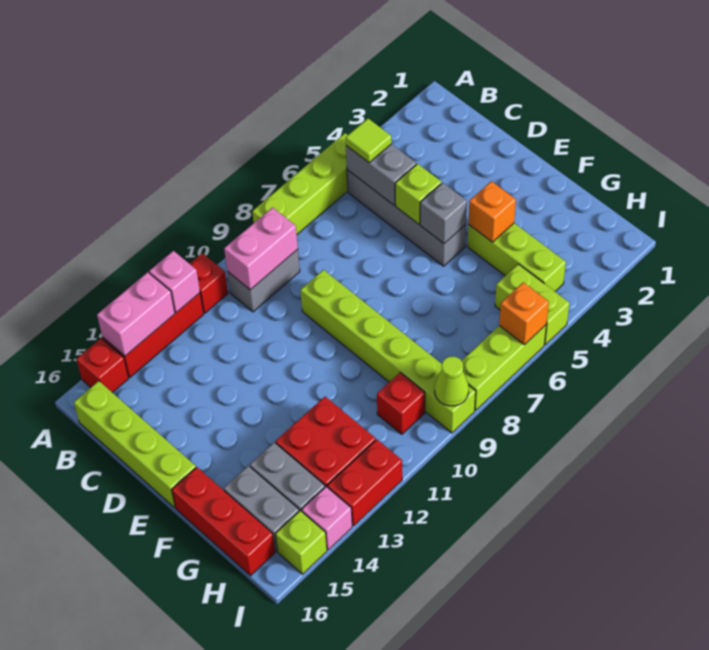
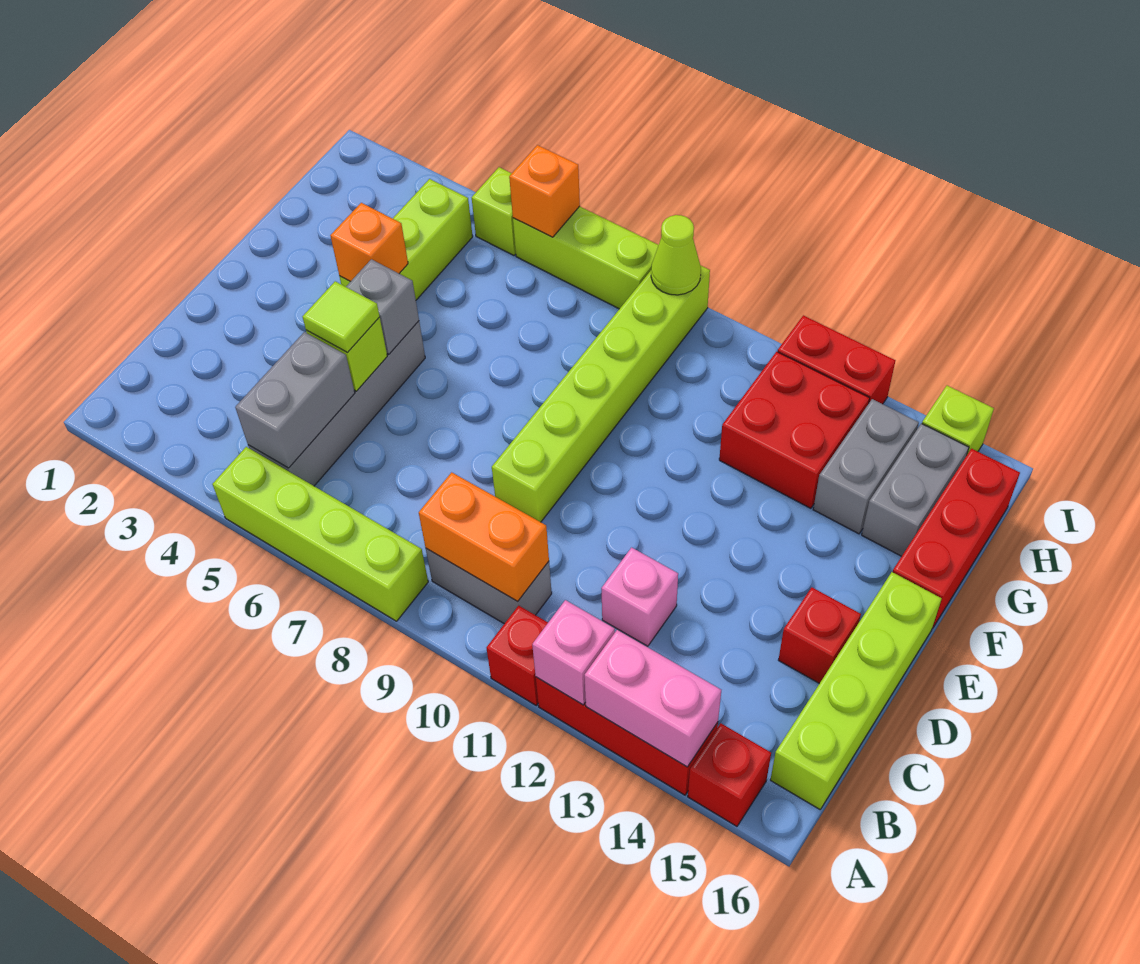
lime 1x1 tile [345,119,392,163] -> lime 1x1 tile moved to [303,281,380,352]
pink 1x2 brick [224,208,298,290] -> orange 1x2 brick [419,472,549,601]
lime 1x2 brick [495,264,569,345] -> lime 1x1 brick [472,167,516,255]
red 1x1 brick [377,373,425,434] -> red 1x1 brick moved to [779,587,861,684]
pink 1x1 brick [302,487,352,550] -> pink 1x1 brick moved to [601,547,678,646]

